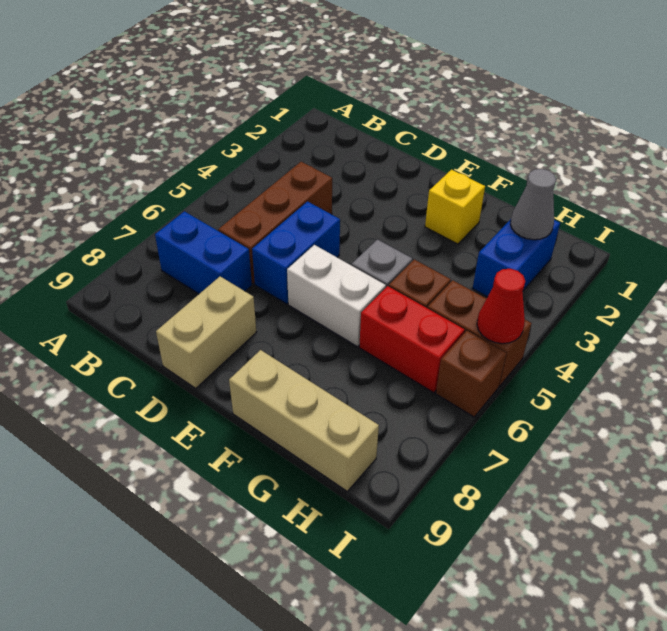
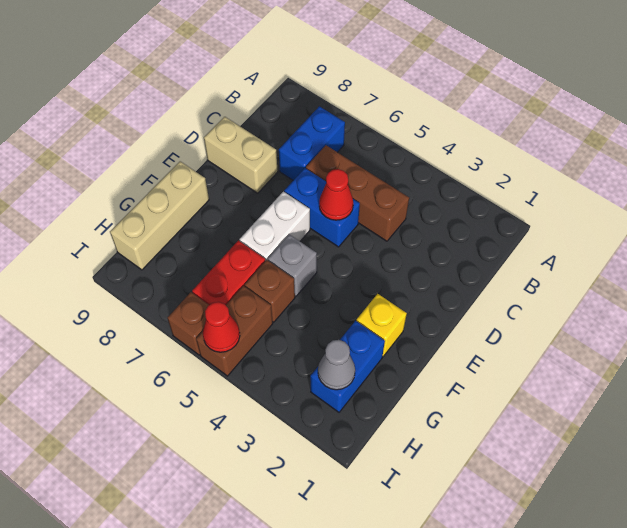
none -> red 1x1 cone [319,169,353,220]
blue 1x2 brick [472,219,560,297] -> blue 1x2 brick turned to [310,321,385,412]

